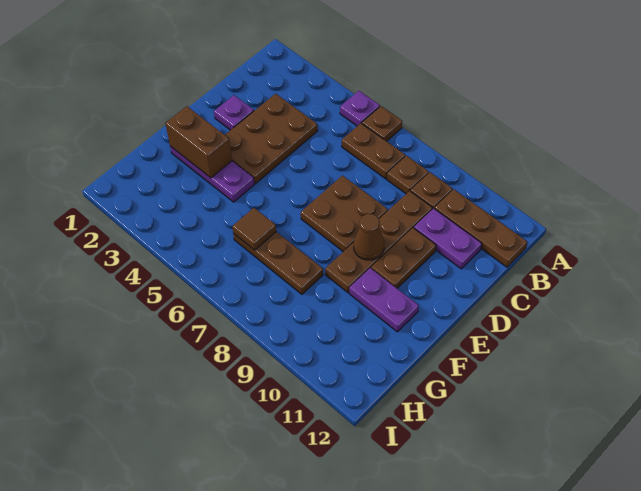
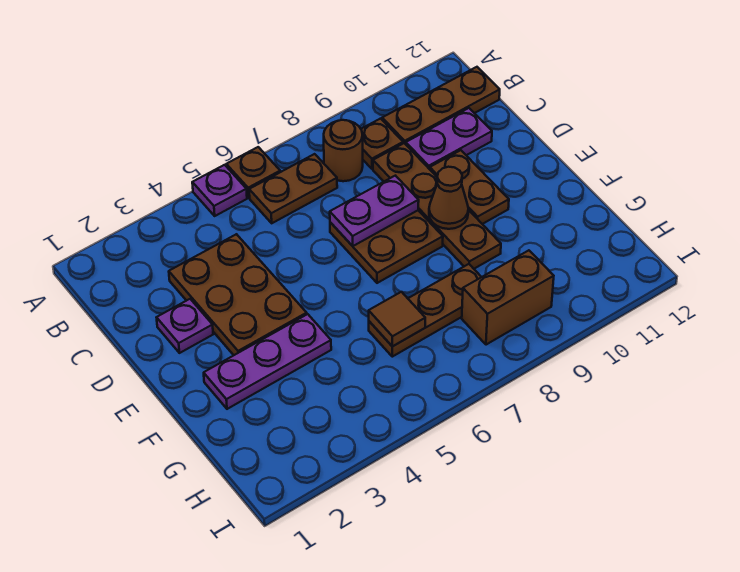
brown 1x1 plate [387,156,429,194] -> brown 1x1 round brick [324,120,363,181]
brown 1x2 brick [165,106,232,178] -> brown 1x2 brick moved to [462,250,554,345]
purple 1x2 plate [349,268,419,332] -> purple 1x2 plate moved to [330,176,419,246]

